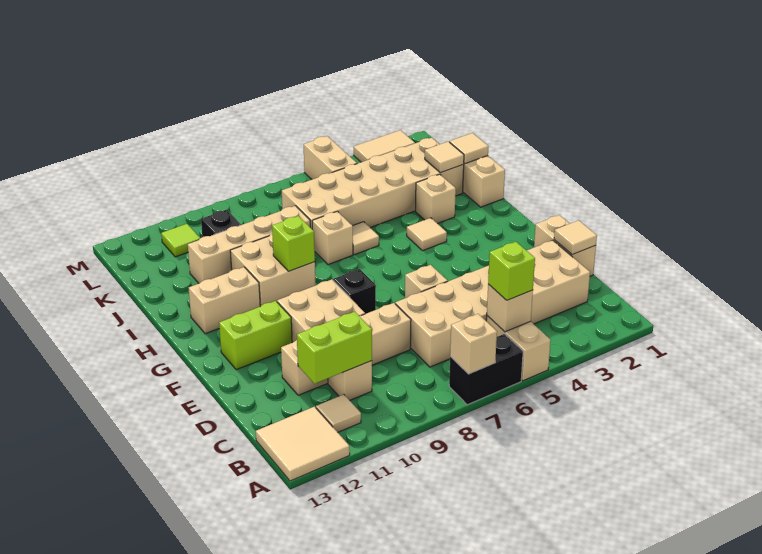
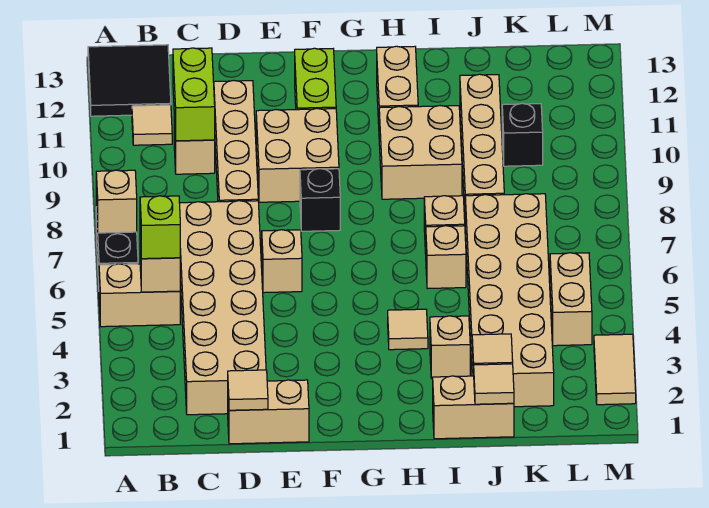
tan 2x2 tile [256,407,350,481] -> black 2x2 tile [88,45,171,116]
lime 1x1 brick [272,216,315,271] -> none
tan 1x1 tile [353,222,379,255] -> tan 1x1 brick [426,226,466,289]
tan 1x2 brick [304,136,357,179] -> tan 1x2 brick turned to [550,253,592,346]
lime 1x1 tile [161,224,200,257] -> none

